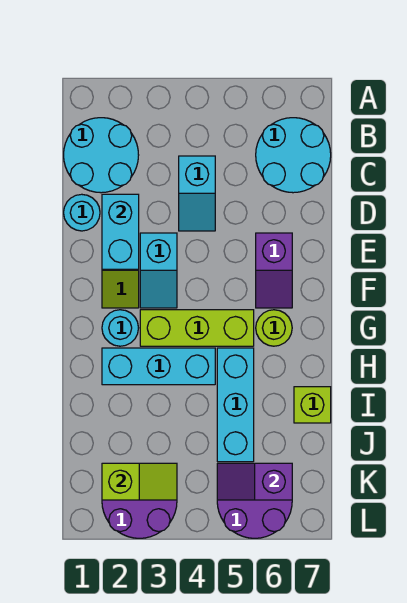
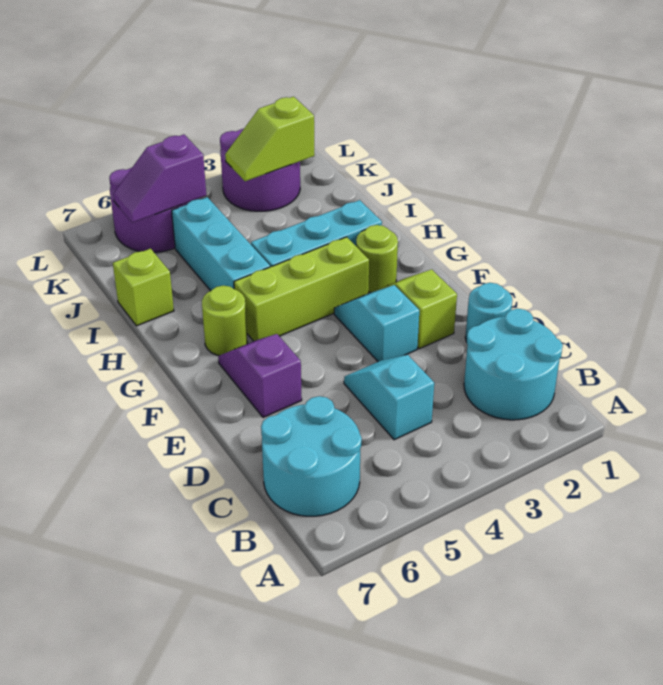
cyan 1x2 brick [102,194,139,269] -> none
cyan 1x1 round brick [102,310,138,346] -> lime 1x1 round brick [356,225,398,293]
purple 1x2 slope [217,463,292,500] -> purple 1x2 slope turned to [113,135,206,223]

